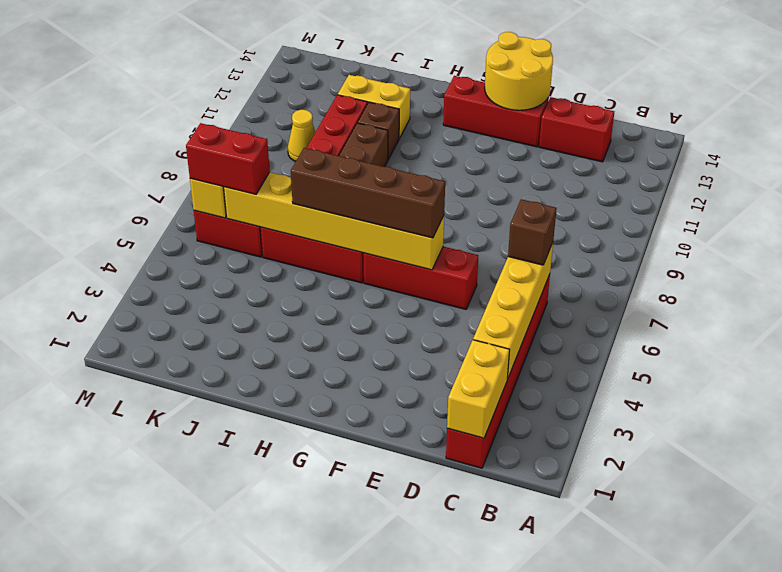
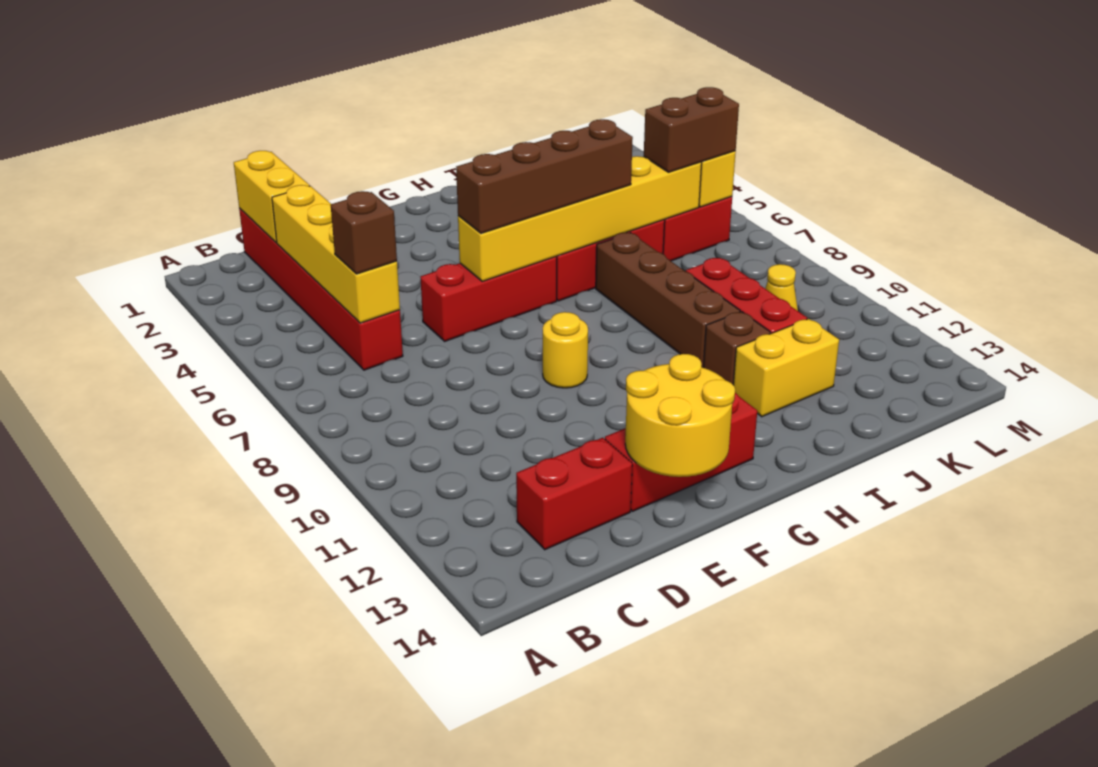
none -> yellow 1x1 round brick [543,312,588,388]
red 1x2 brick [186,123,270,194] -> brown 1x2 brick [644,87,739,172]

